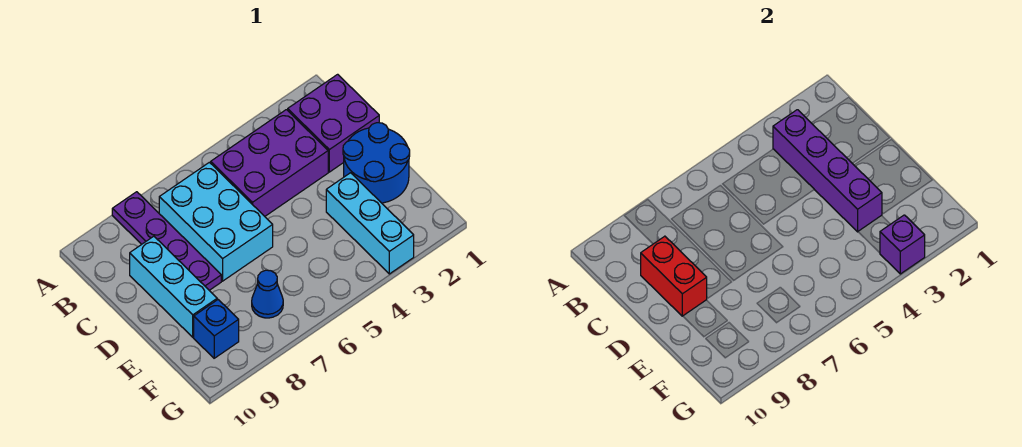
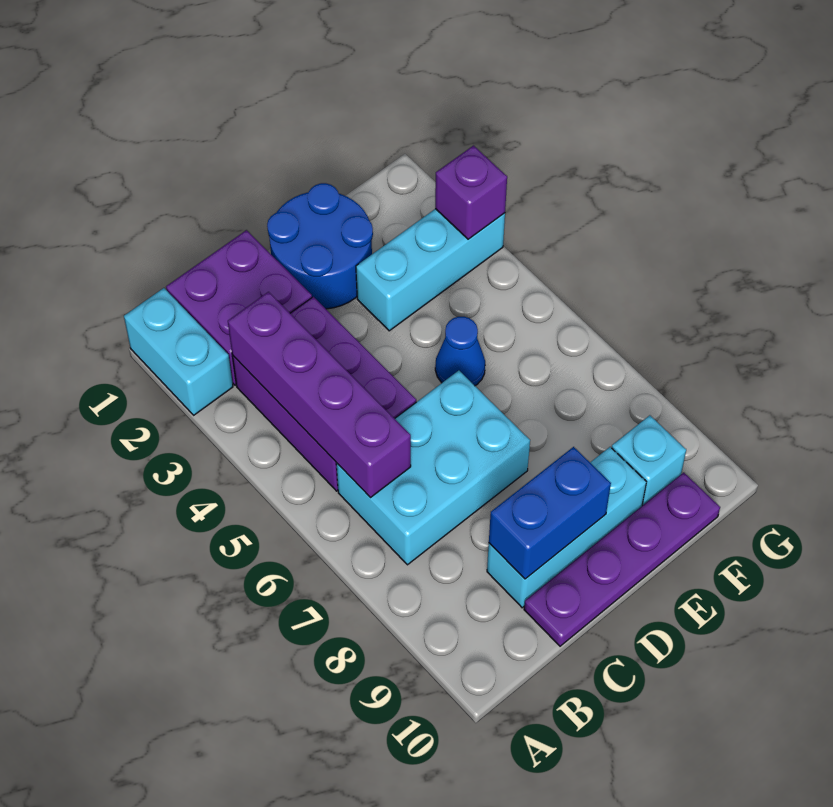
none -> cyan 1x2 brick [124,288,233,415]
purple 1x4 plate [112,192,221,290] -> purple 1x4 plate moved to [524,473,720,646]
purple 1x4 brick [773,110,882,232] -> purple 1x4 brick turned to [228,292,411,498]
red 1x2 brick [641,236,707,316] -> blue 1x2 brick [489,447,611,579]
blue 1x1 cone [252,270,283,318] -> blue 1x1 cone moved to [435,317,485,386]
blue 1x1 brick [194,300,239,358] -> cyan 1x1 brick [612,415,686,506]

